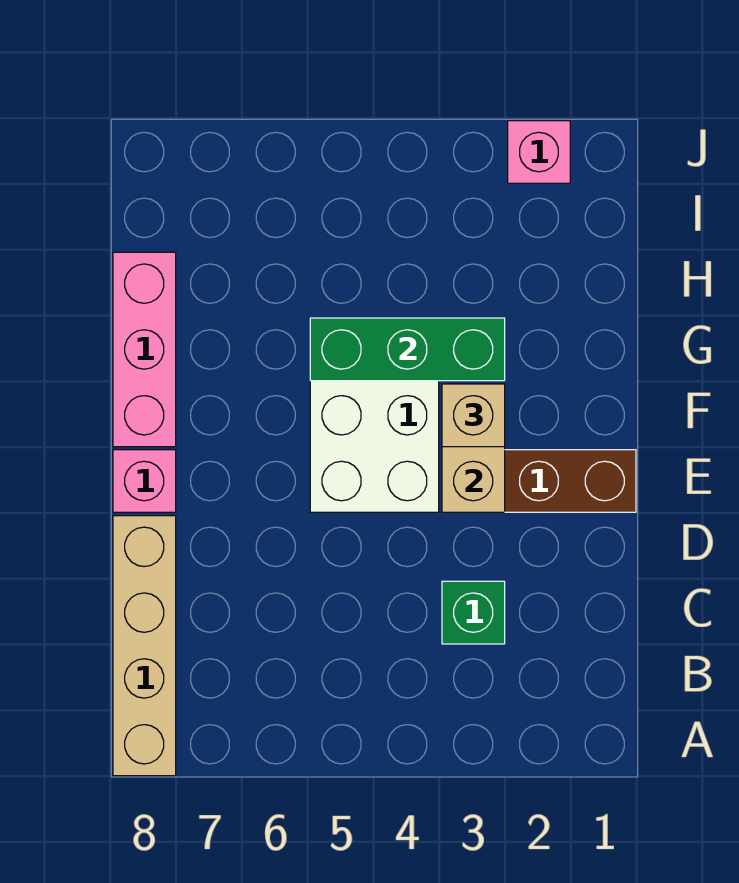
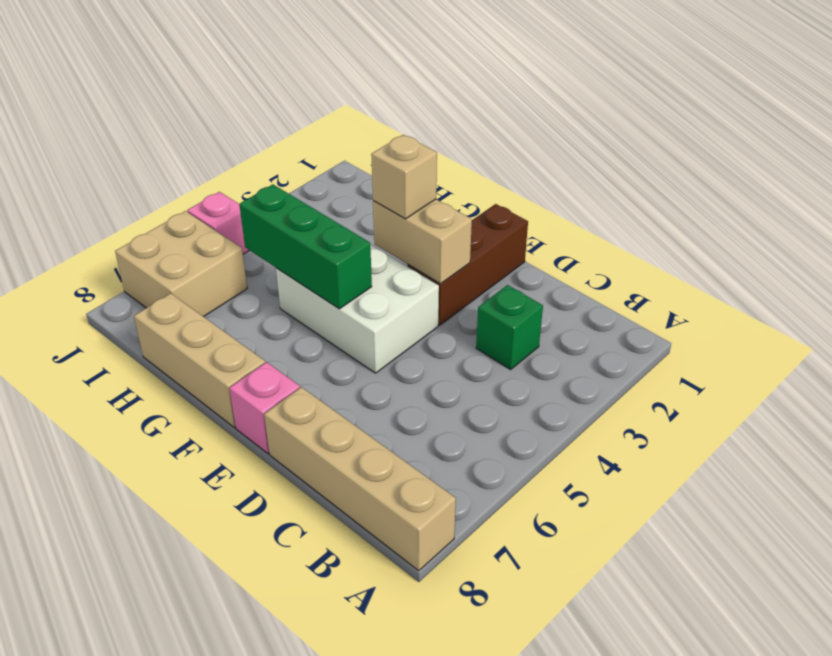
pink 1x3 brick [113,252,176,447] -> tan 1x3 brick [134,293,265,428]
green 1x3 brick [310,318,505,381] -> green 1x3 brick turned to [239,184,372,309]
none -> tan 2x2 brick [115,211,247,317]
pink 1x1 brick [508,121,570,183] -> pink 1x1 brick moved to [187,192,249,254]

